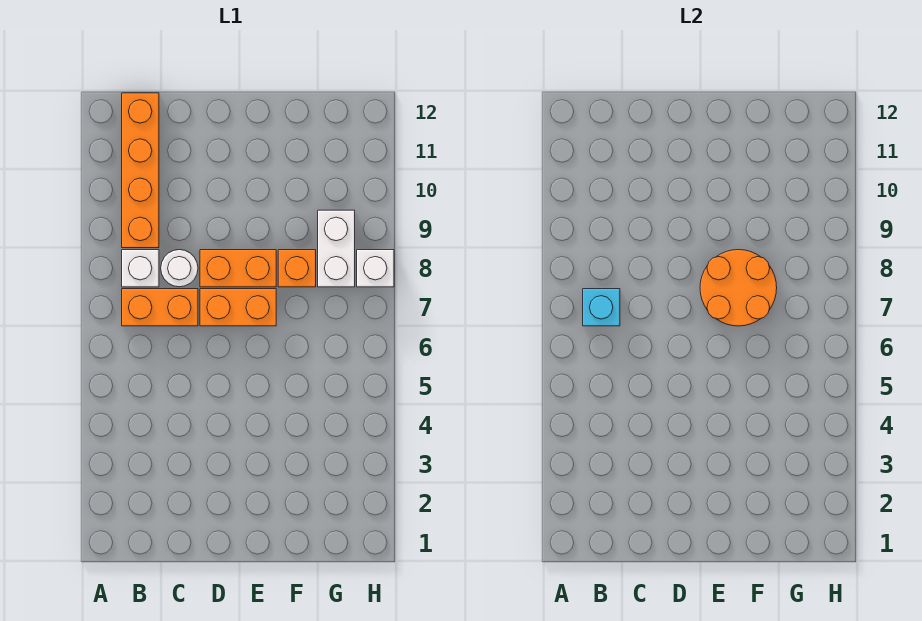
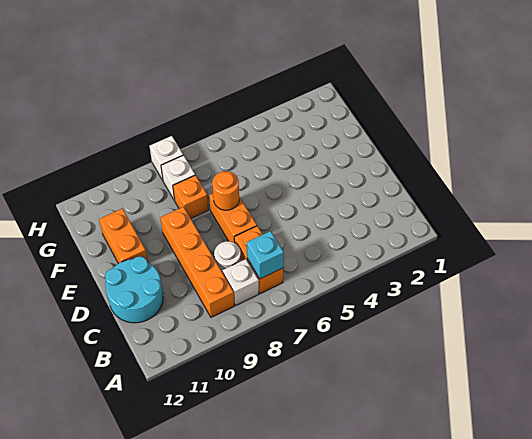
orange 1x4 brick [122,93,159,248] -> orange 1x4 brick turned to [160,207,234,317]
none -> cyan 2x2 round brick [105,256,163,323]
orange 1x2 brick [200,250,276,287] -> orange 1x2 brick moved to [99,208,148,264]
orange 2x2 round brick [700,250,777,326] -> orange 1x1 round brick [212,171,239,210]
white 1x2 brick [318,210,355,287] -> white 1x1 brick [161,155,195,200]

